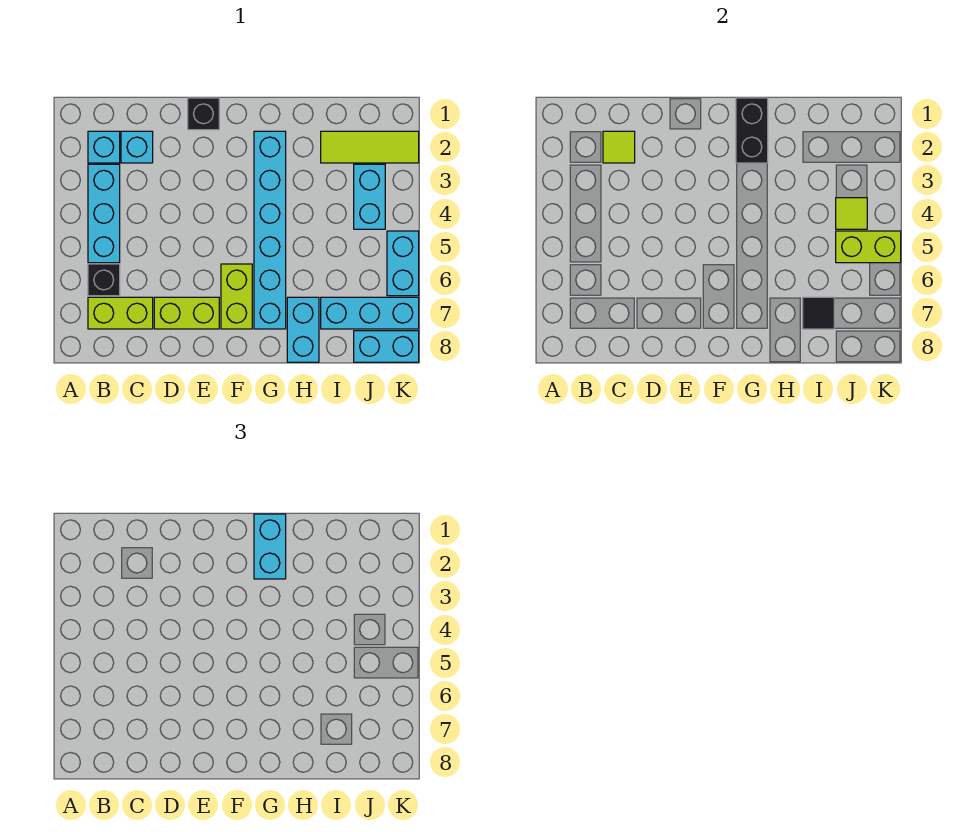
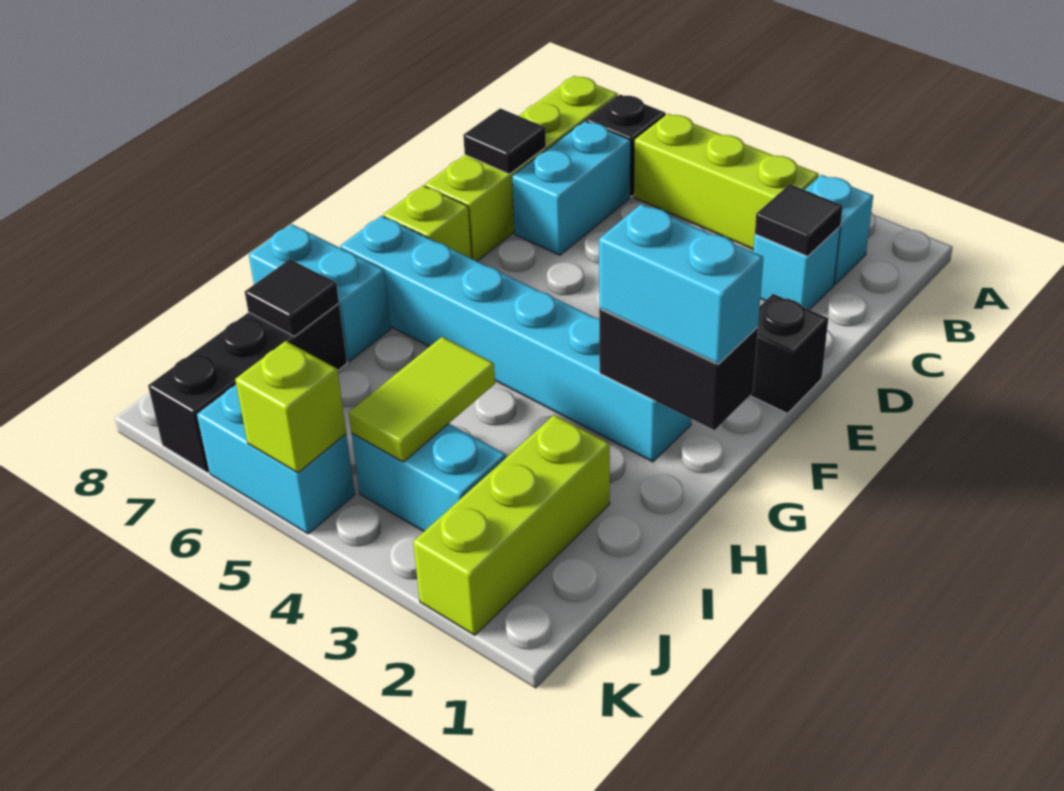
cyan 1x3 brick [88,164,120,263] -> lime 1x3 brick [634,114,819,249]
lime 1x1 tile [603,131,635,163] -> black 1x1 tile [755,184,843,256]
none -> black 1x1 tile [463,108,546,174]
lime 1x2 brick [221,264,252,329] -> lime 1x1 brick [383,186,472,258]
lime 1x3 tile [321,131,419,163] -> lime 1x3 brick [413,415,610,635]
cyan 1x3 brick [321,297,419,329] -> black 1x3 brick [148,303,347,473]
lime 1x1 tile [836,198,867,229] -> lime 1x2 tile [349,337,495,462]
lime 1x2 brick [836,231,901,263] -> lime 1x1 brick [235,341,346,473]
cyan 1x2 brick [354,331,419,362] -> cyan 1x2 brick moved to [512,121,631,255]

